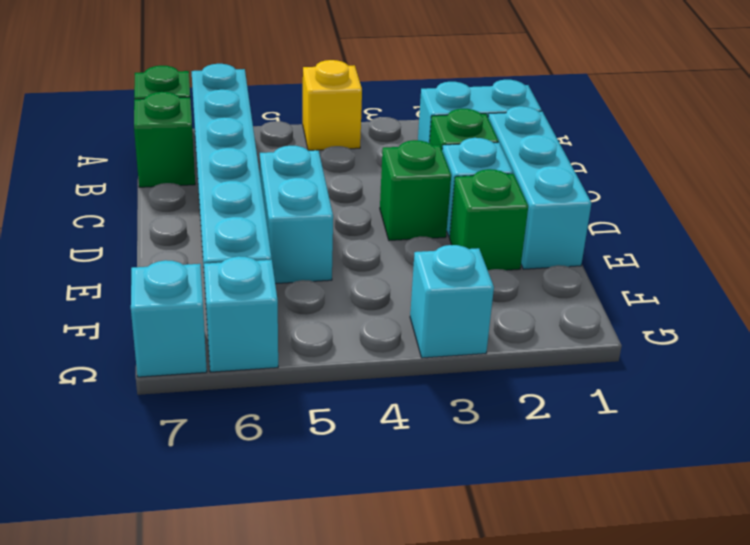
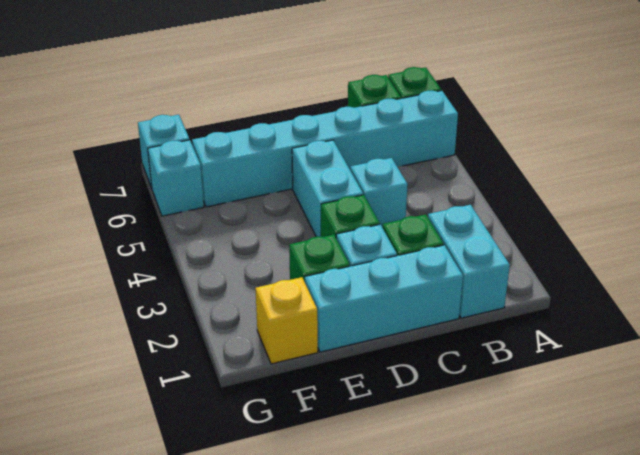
yellow 1x1 brick [303,60,362,151] -> yellow 1x1 brick moved to [255,277,318,364]
cyan 1x2 brick [260,146,333,284] -> cyan 1x2 brick turned to [292,140,363,237]
cyan 1x1 brick [410,245,494,358] -> cyan 1x1 brick moved to [350,158,408,228]

